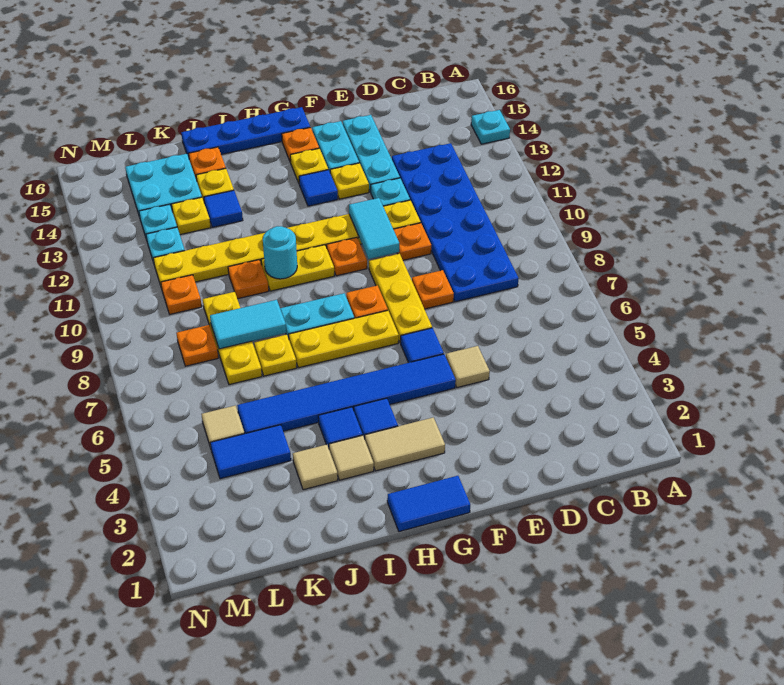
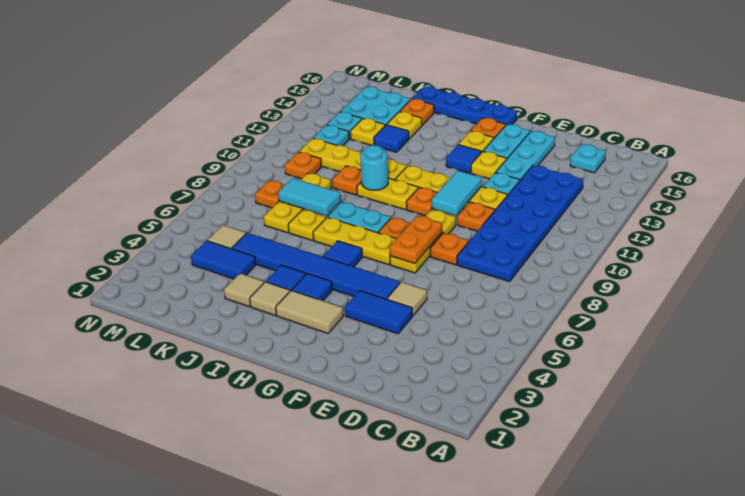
cyan 1x1 plate [471,110,510,144] -> cyan 1x1 plate moved to [570,144,606,173]
blue 1x1 tile [401,328,444,363] -> blue 1x1 tile moved to [323,241,362,267]
none -> orange 1x2 plate [390,216,442,264]
blue 1x2 tile [387,476,470,532] -> blue 1x2 tile moved to [345,291,412,334]

